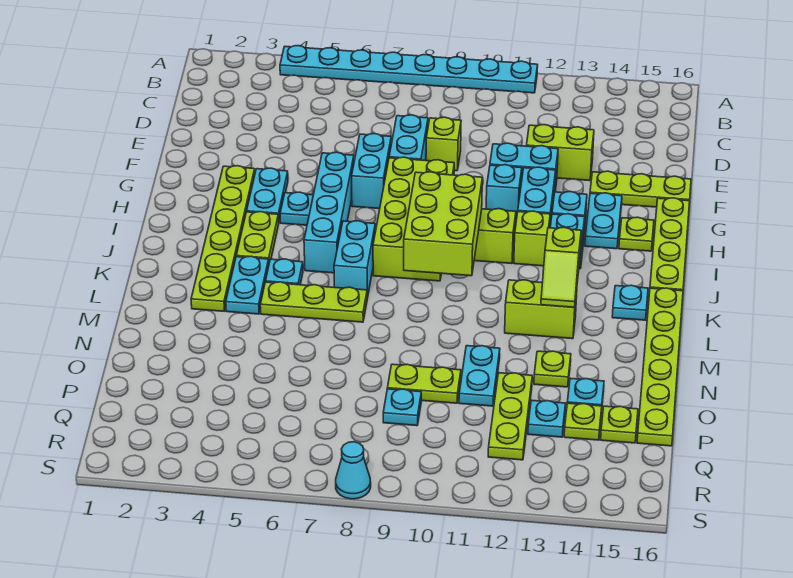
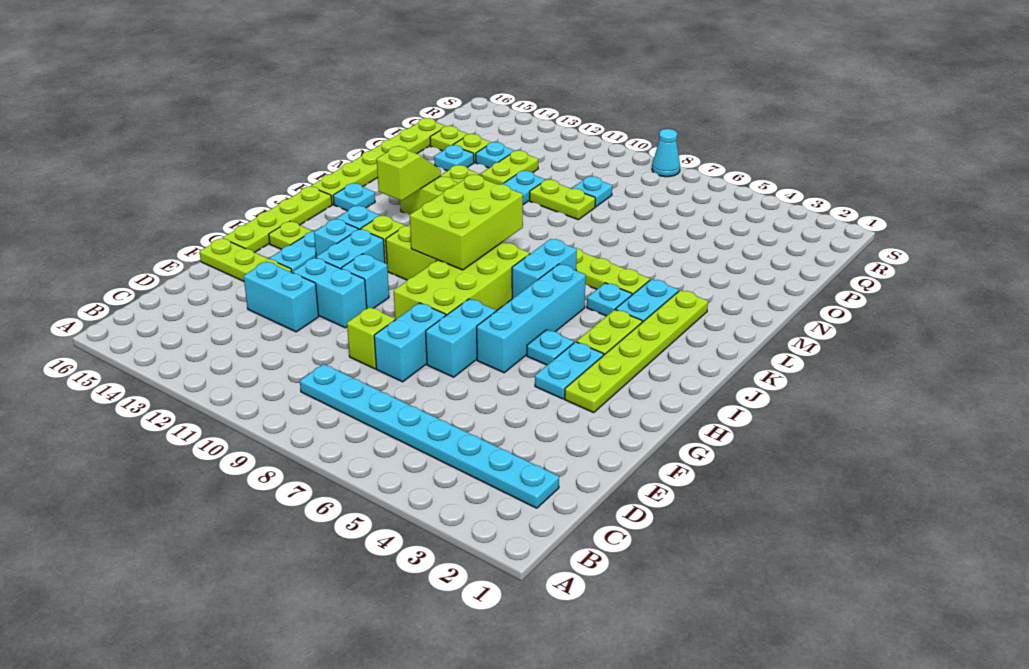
cyan 1x8 plate [280,46,538,93] -> cyan 1x8 plate moved to [300,364,559,508]
lime 1x2 brick [526,125,594,181] -> cyan 1x2 brick [244,261,319,332]
lime 1x3 plate [488,373,532,460] -> lime 1x2 plate [481,150,538,185]

